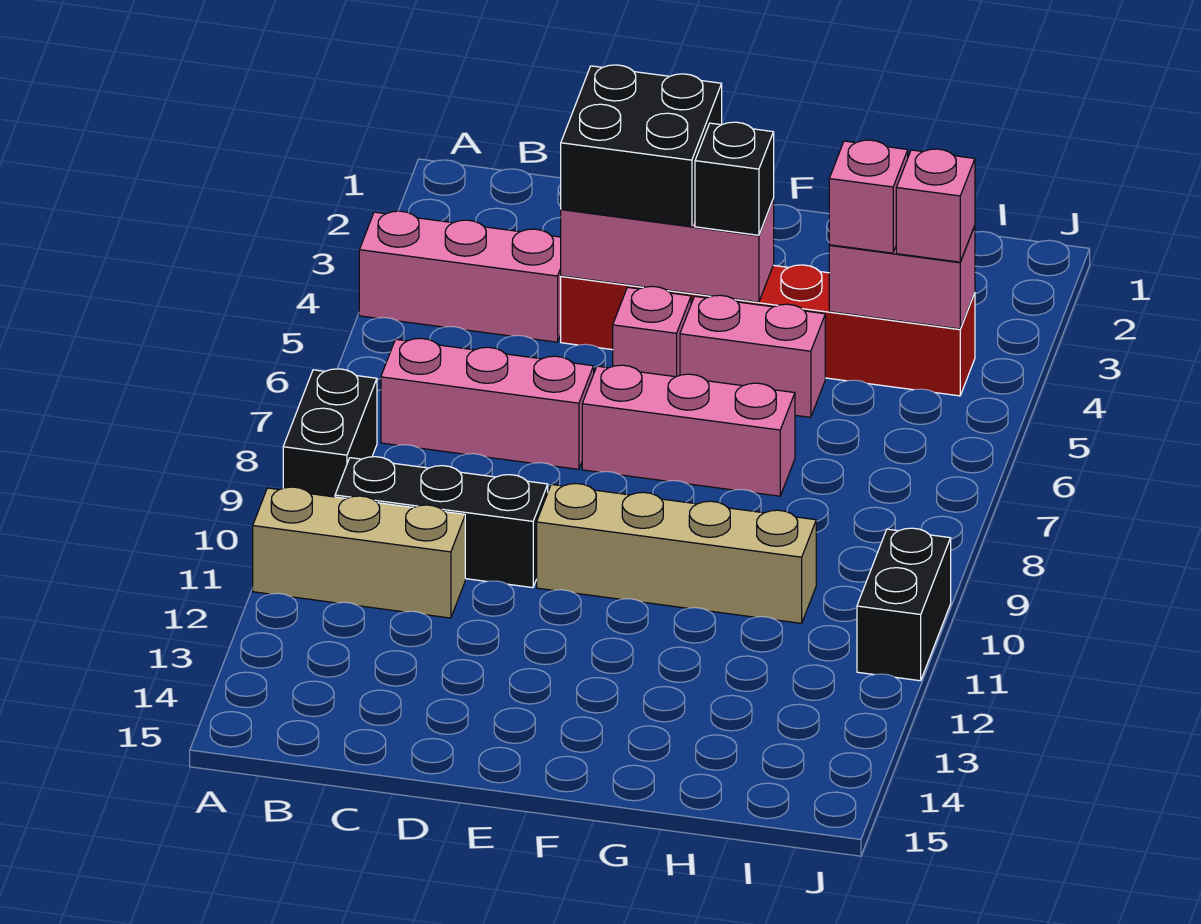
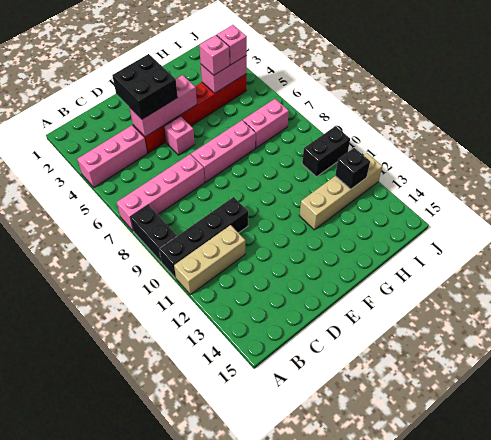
pink 1x3 brick [381,338,594,469] -> pink 1x4 brick [117,154,205,231]
black 1x3 brick [335,457,548,588] -> black 1x4 brick [159,197,248,278]
tan 1x4 brick [537,484,816,623] -> tan 1x4 brick moved to [299,153,382,230]
black 1x1 brick [695,122,774,235] -> black 1x1 brick moved to [335,148,370,189]
pink 1x2 brick [680,295,825,417] -> pink 1x2 brick moved to [243,99,289,148]
black 1x2 brick [857,528,951,681] -> black 1x2 brick turned to [302,126,350,177]

